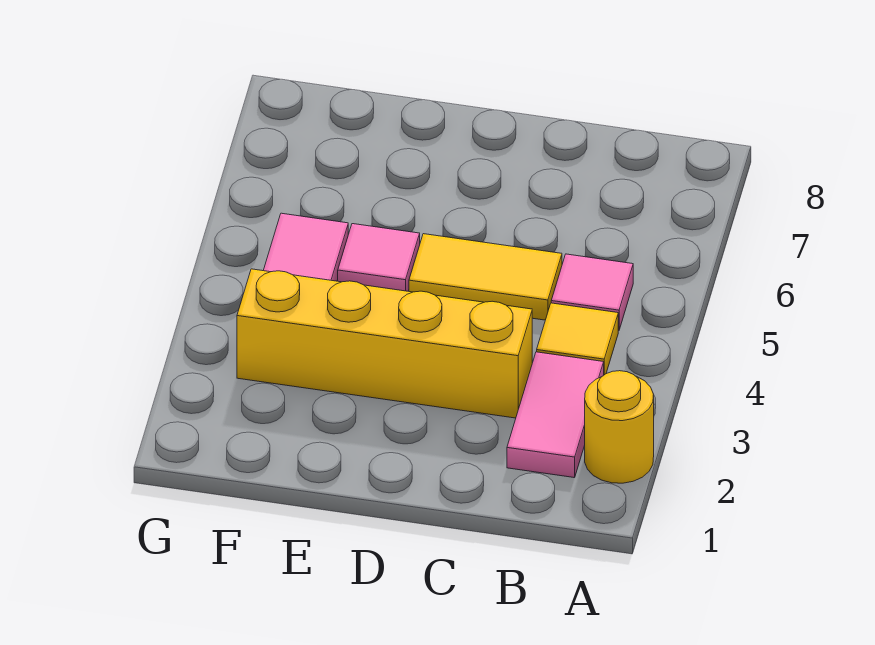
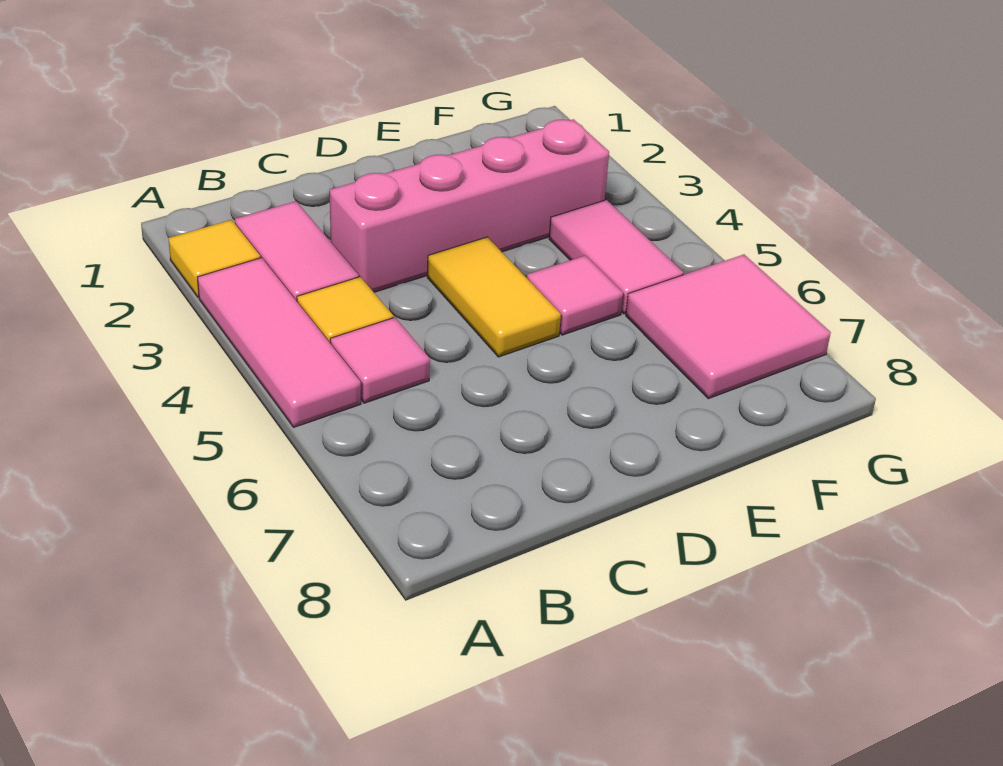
yellow 1x1 round brick [585,371,654,483] -> yellow 1x1 tile [168,220,260,297]
none -> pink 1x3 tile [197,258,361,427]
yellow 1x4 brick [237,269,532,418] -> pink 1x4 brick [330,119,609,292]
yellow 1x2 tile [409,234,562,320] -> yellow 1x2 tile turned to [427,237,561,357]
none -> pink 2x2 tile [626,254,831,399]

